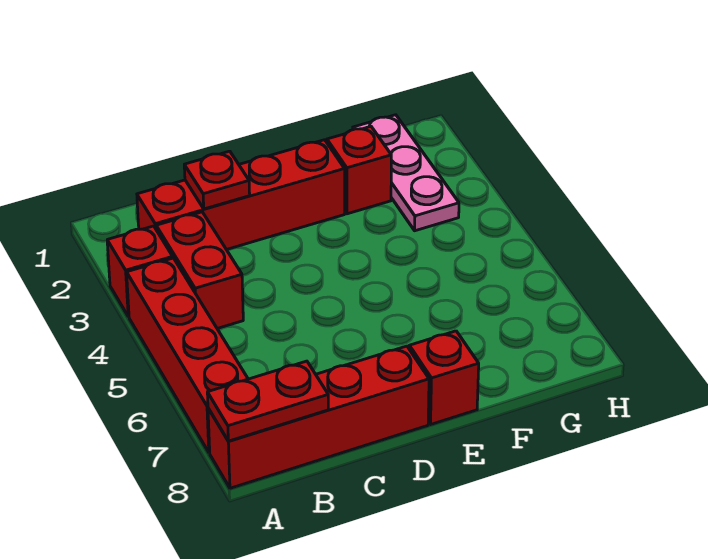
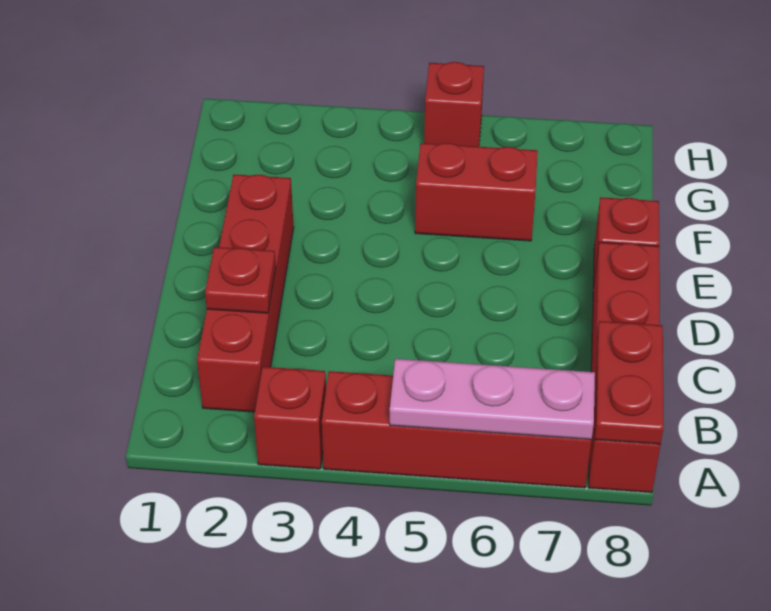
red 1x2 brick [156,212,243,329] -> red 1x2 brick moved to [415,143,538,241]
red 1x1 brick [327,127,391,214] -> red 1x1 brick moved to [424,62,484,147]
pink 1x3 plate [353,115,459,231] -> pink 1x3 plate moved to [390,359,595,440]

